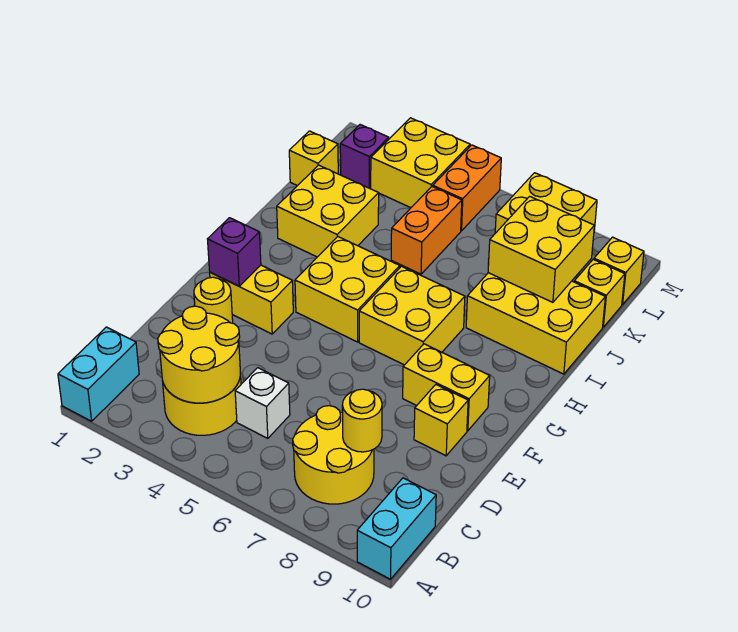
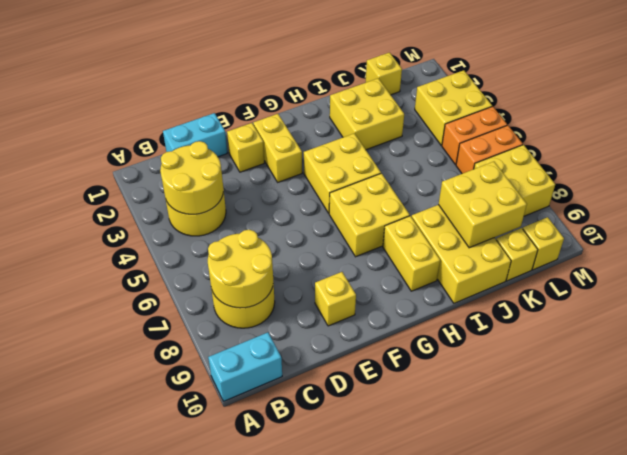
cyan 1x2 brick [58,327,139,421] -> cyan 1x2 brick moved to [163,113,227,157]
white 1x1 brick [235,368,290,438] -> none
yellow 1x1 round brick [342,389,382,452] -> yellow 2x2 round brick [208,230,273,308]
yellow 1x1 round brick [194,277,233,323] -> yellow 1x1 brick [227,123,265,172]
purple 1x1 brick [208,218,261,286] -> none
yellow 1x2 brick [403,344,490,431] -> yellow 1x2 brick moved to [383,216,440,291]
orange 1x2 brick [391,186,462,274] -> orange 1x2 brick moved to [456,125,523,174]
purple 1x1 brick [340,125,389,188] -> none

